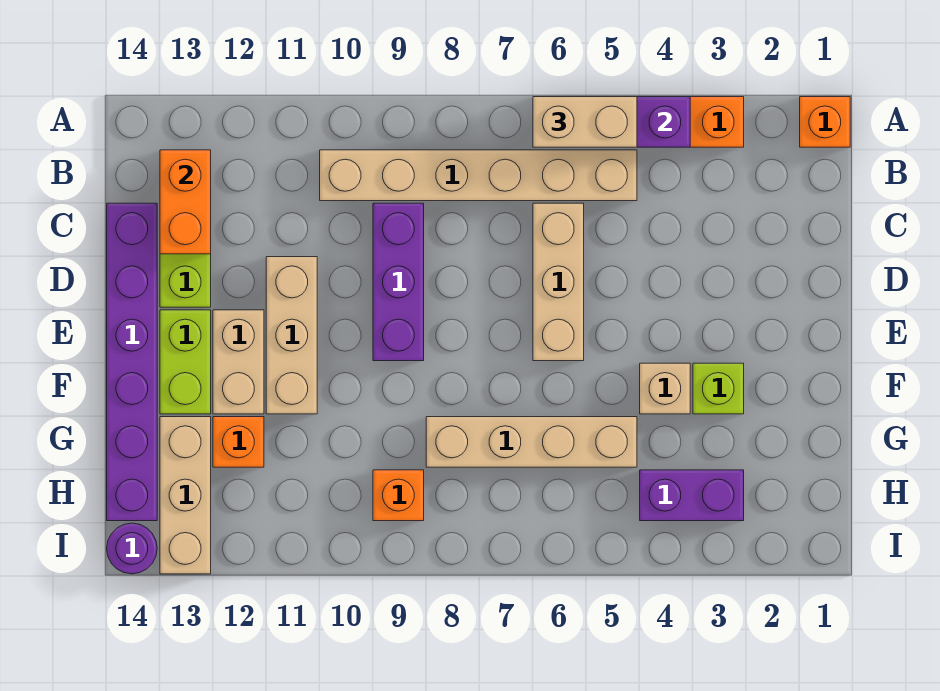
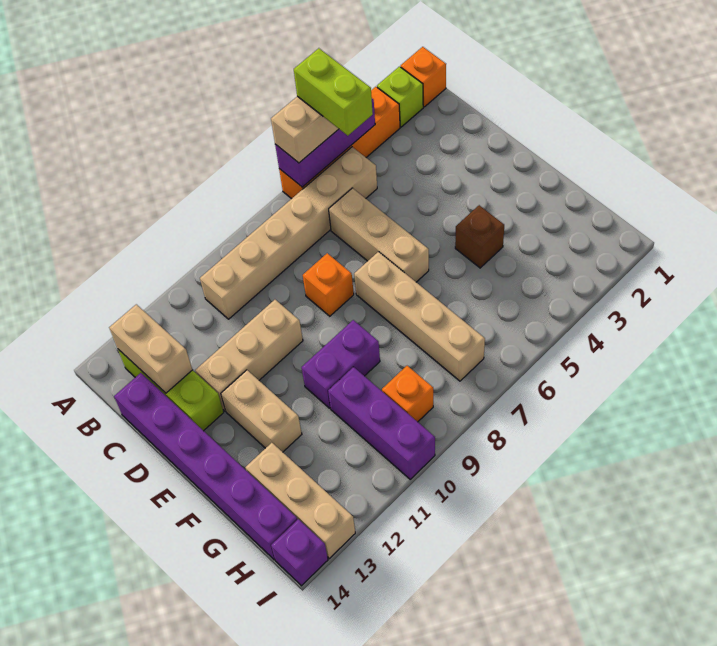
orange 1x2 brick [160,150,211,254] -> tan 1x2 brick [109,304,192,393]
purple 1x3 brick [373,203,424,361] -> purple 1x3 brick moved to [328,367,435,479]
tan 1x3 brick [266,257,317,414] -> tan 1x3 brick turned to [195,300,303,411]
lime 1x2 brick [160,310,211,414] -> lime 1x2 brick moved to [294,48,373,136]
lime 1x1 brick [693,363,744,414] -> lime 1x1 brick moved to [377,67,423,127]
tan 1x1 brick [640,363,690,414] -> brown 1x1 brick [455,205,504,268]
tan 1x4 brick [426,417,637,467] -> tan 1x4 brick turned to [354,252,485,381]
orange 1x1 brick [213,417,264,467] -> orange 1x1 brick moved to [303,253,354,316]
purple 1x2 brick [640,470,744,521] -> purple 1x2 brick moved to [302,320,380,408]
purple 1x1 round brick [107,523,157,574] -> purple 1x1 brick [271,519,328,586]

